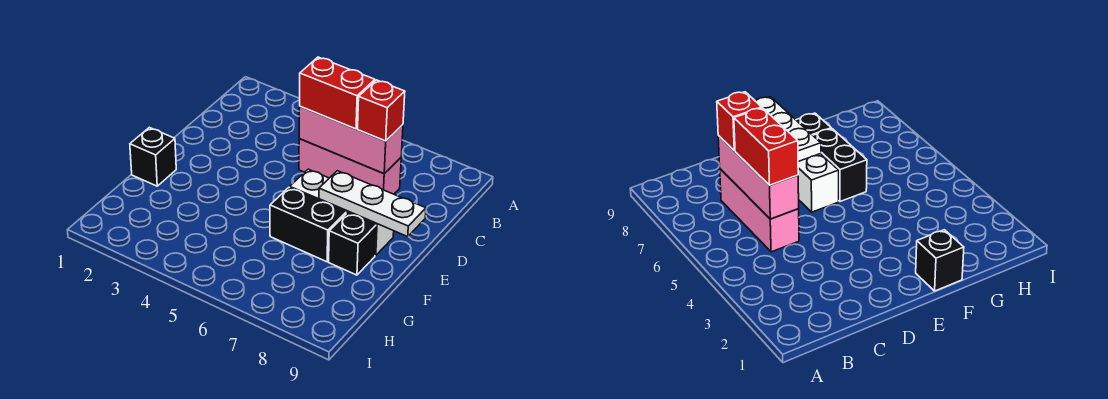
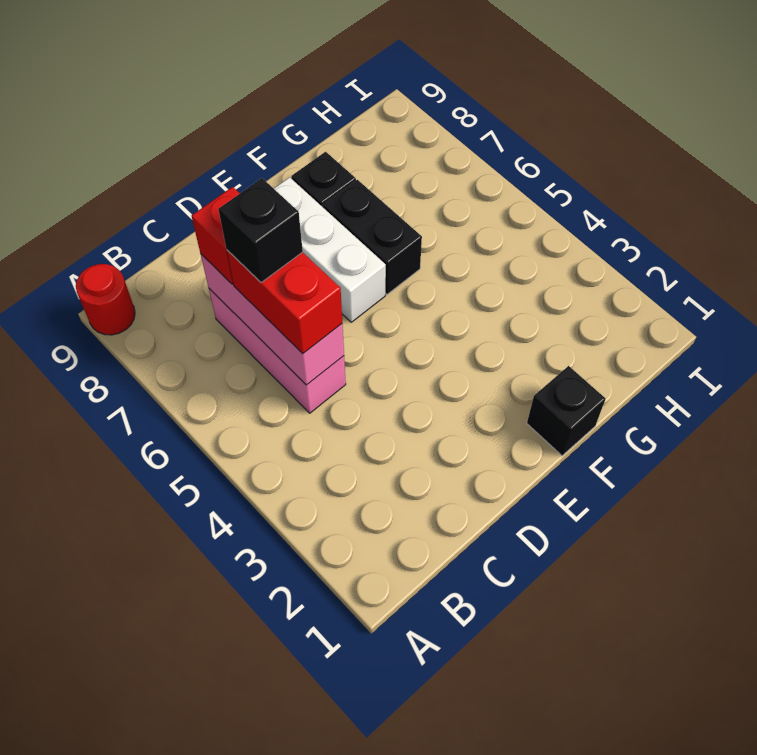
none -> red 1x1 round brick [76,264,135,335]
none -> black 1x1 brick [218,178,303,283]
white 1x3 plate [319,171,426,237] -> none

